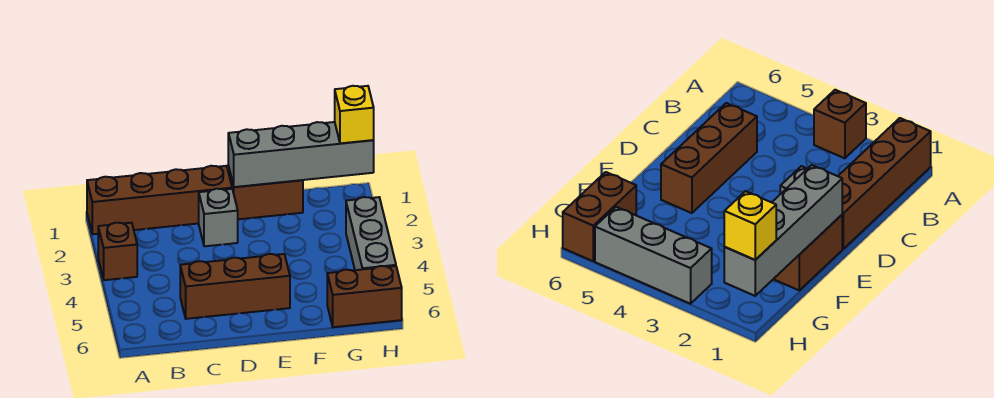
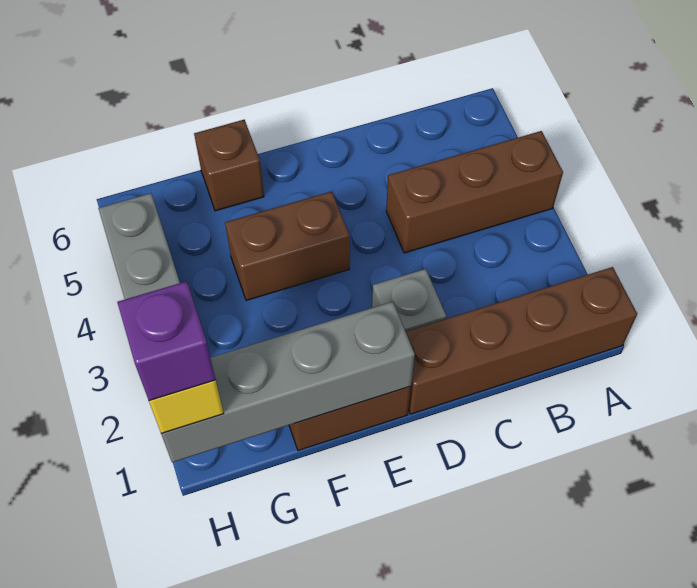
brown 1x1 brick [98,223,137,280] -> brown 1x1 brick moved to [194,120,264,211]
brown 1x3 brick [180,254,290,319] -> brown 1x3 brick moved to [386,131,563,253]
brown 1x2 brick [327,266,402,327] -> brown 1x2 brick moved to [225,191,350,301]
none -> purple 1x1 brick [117,281,216,400]

